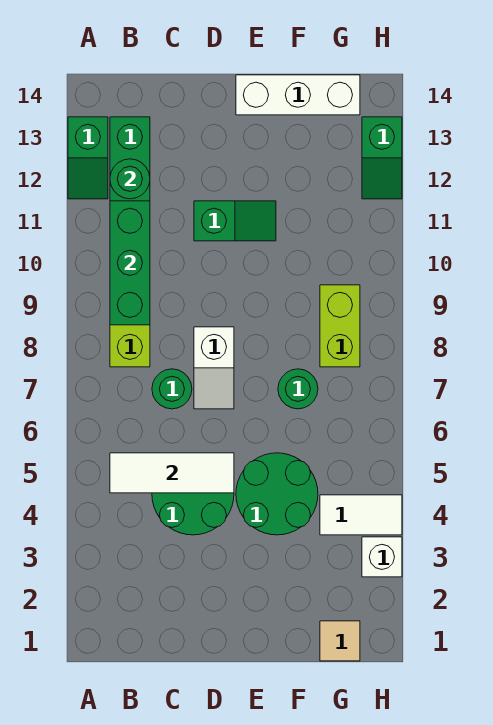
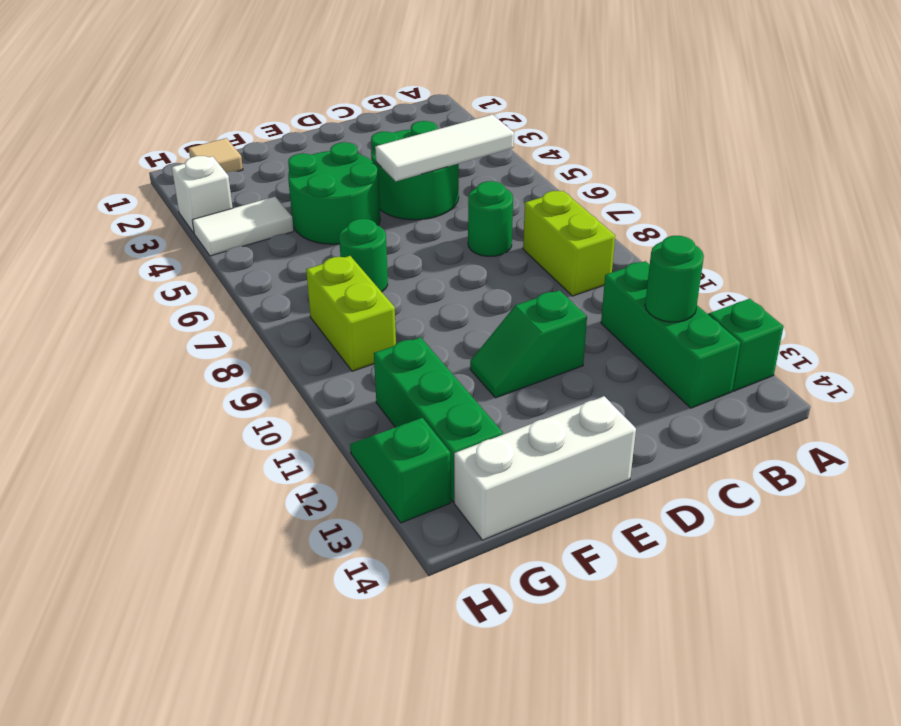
green 1x3 brick [110,201,150,325] -> green 1x3 brick moved to [374,337,503,502]
white 1x2 slope [194,327,234,409] -> none

